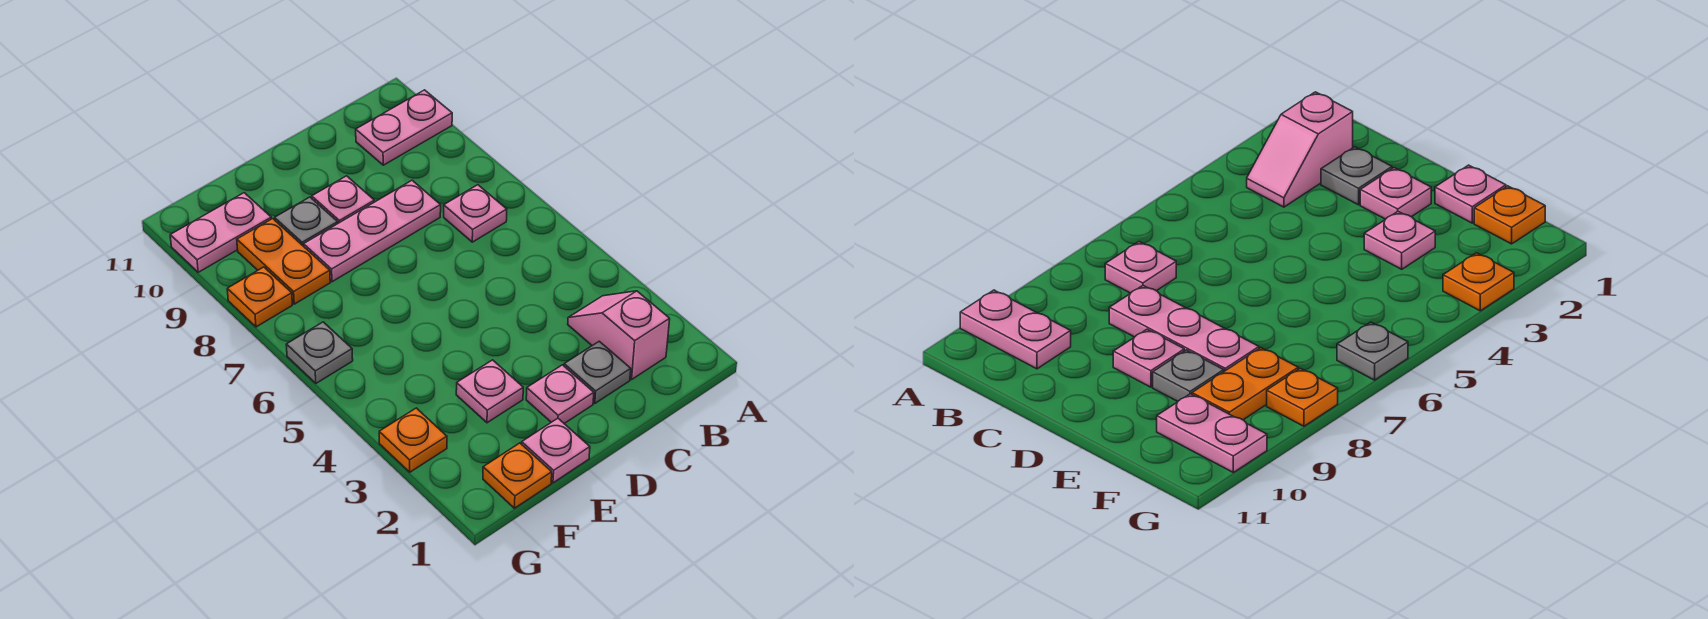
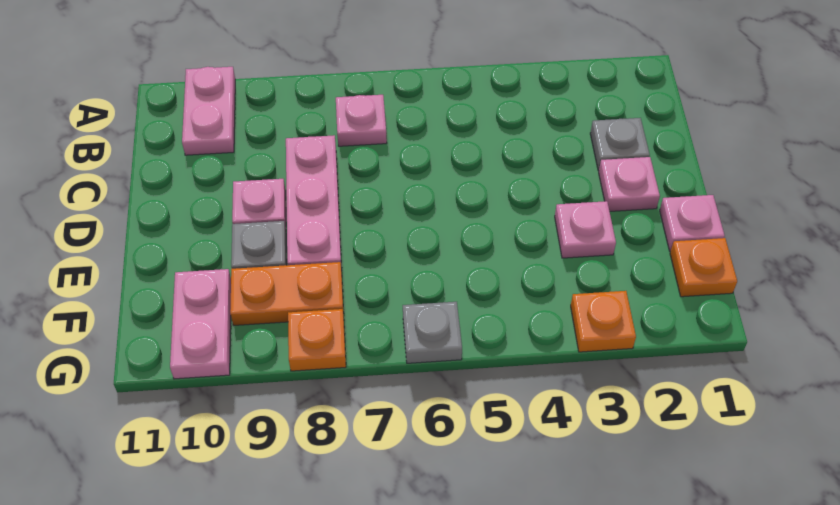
pink 1x2 slope [568,291,670,379] -> none

